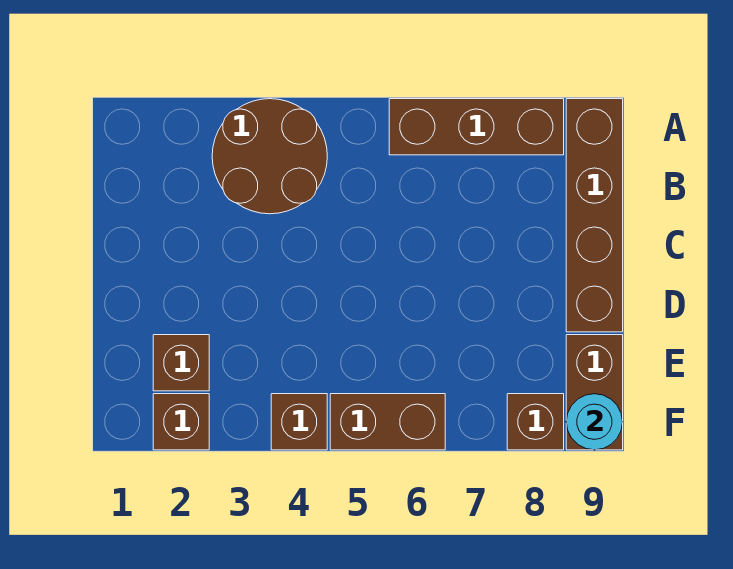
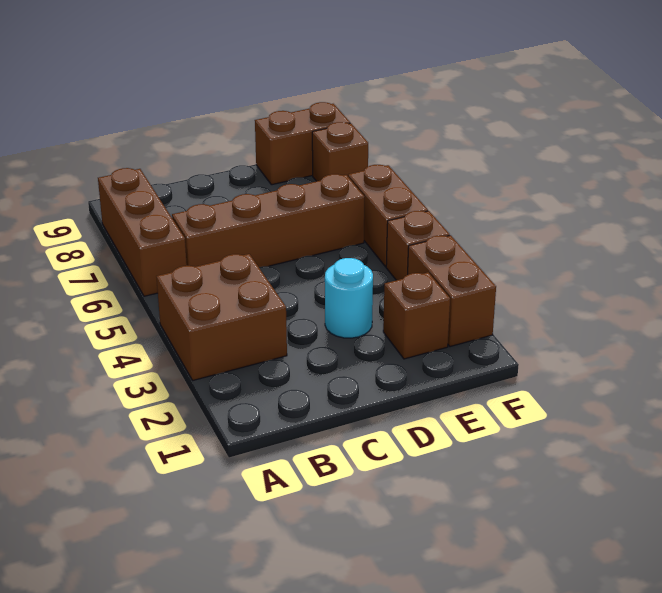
brown 2x2 round brick [212,99,327,214] -> brown 2x2 brick [156,254,287,380]
brown 1x4 brick [566,99,623,332] -> brown 1x4 brick moved to [172,174,364,267]
brown 1x1 brick [153,394,209,450] -> brown 1x2 brick [408,235,496,347]
cyan 1x1 round brick [566,394,623,450] -> cyan 1x1 round brick moved to [325,258,373,338]

